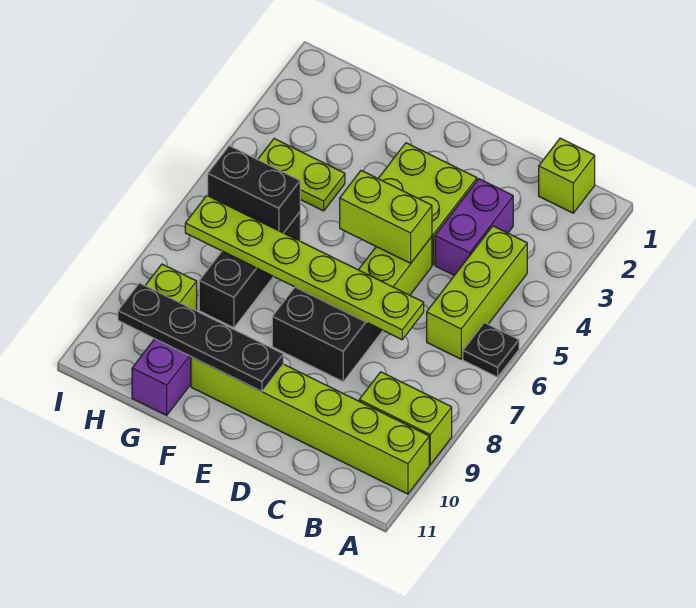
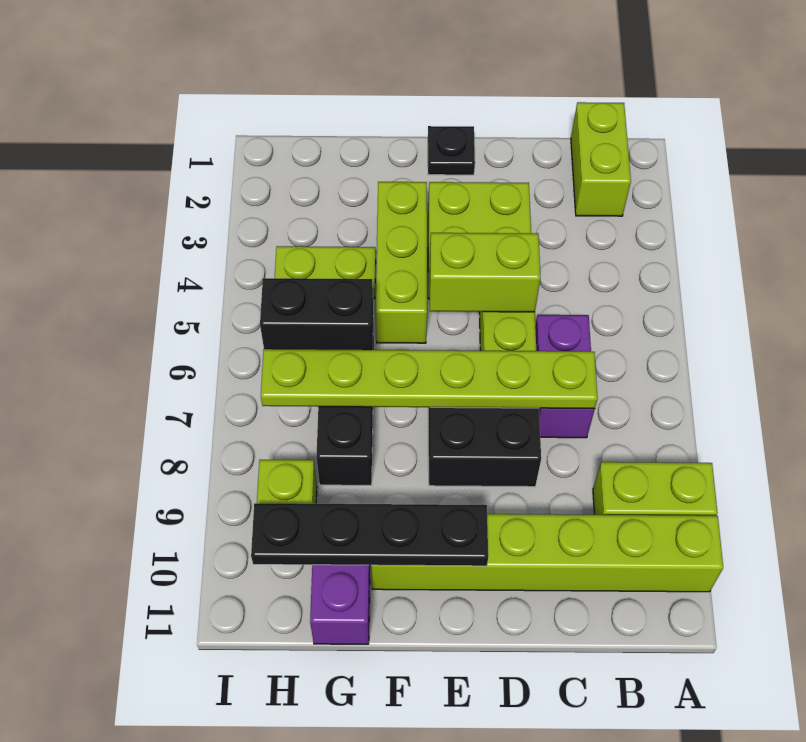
black 1x1 plate [463,323,519,377] -> black 1x1 plate moved to [428,126,475,175]
lime 1x1 brick [539,138,595,213] -> lime 1x2 brick [571,102,631,216]
lime 1x3 brick [427,226,527,359] -> lime 1x3 brick moved to [376,182,427,343]
purple 1x2 brick [435,179,513,275] -> purple 1x2 brick moved to [535,315,595,438]

